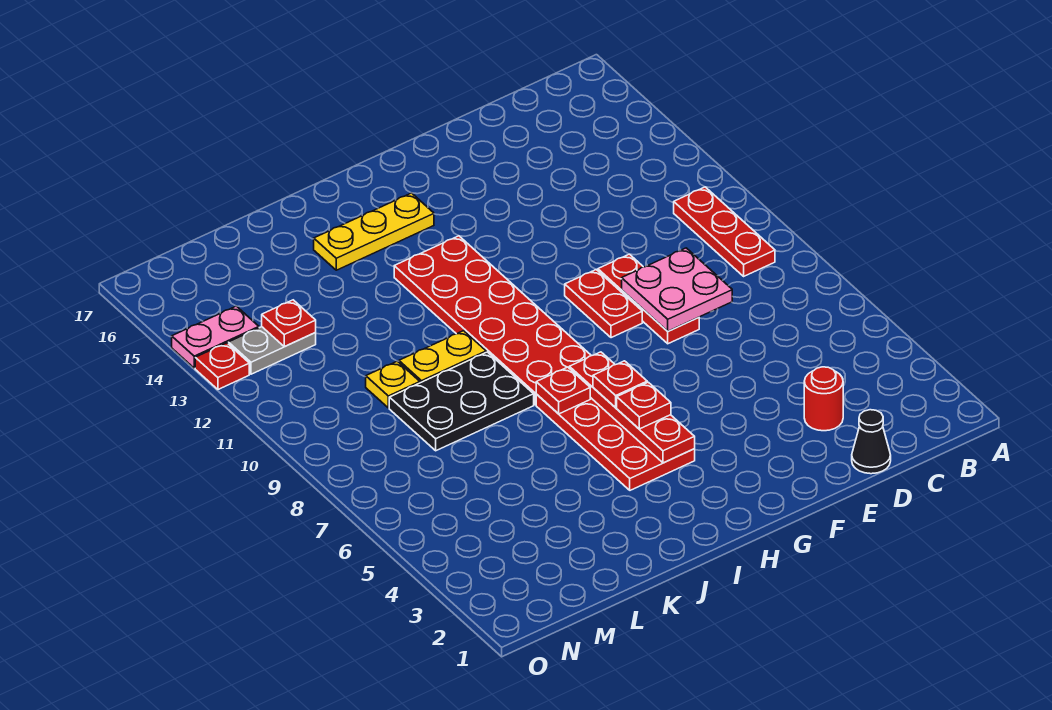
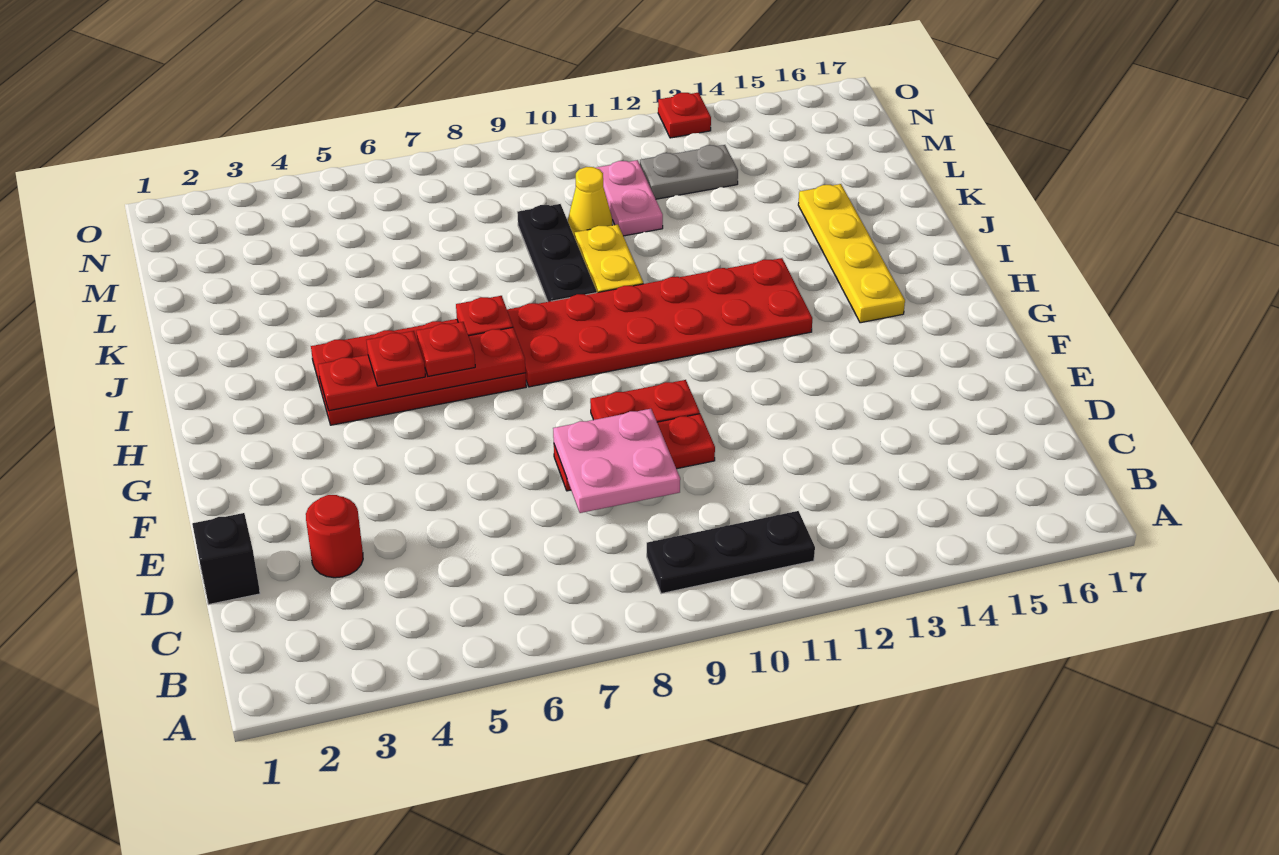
red 1x3 plate [674,187,775,276] -> black 1x3 plate [647,511,815,594]
black 1x1 cone [852,410,891,474] -> black 1x1 brick [192,513,260,604]
yellow 1x3 plate [314,193,434,270] -> yellow 1x4 plate [798,184,905,323]
black 2x3 plate [389,352,534,451] -> black 1x3 plate [517,204,597,302]
yellow 1x1 plate [366,361,420,408] -> yellow 1x1 cone [568,167,612,237]
grey 1x2 plate [228,327,316,374] -> grey 1x2 plate turned to [640,145,738,199]
red 1x1 plate [262,300,316,347] -> none
pink 1x2 plate [172,306,259,368] -> pink 1x2 plate moved to [596,160,663,236]

